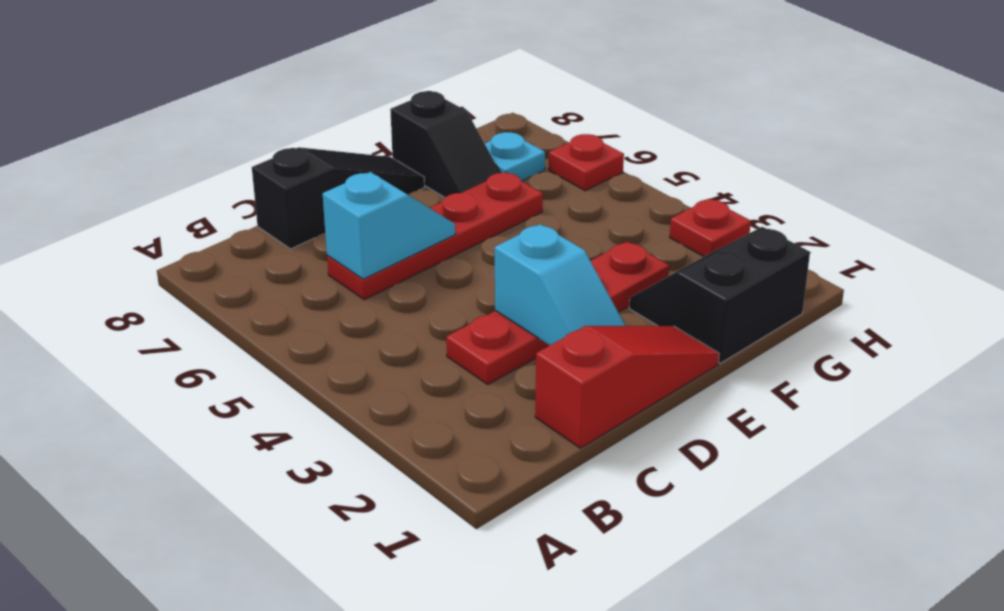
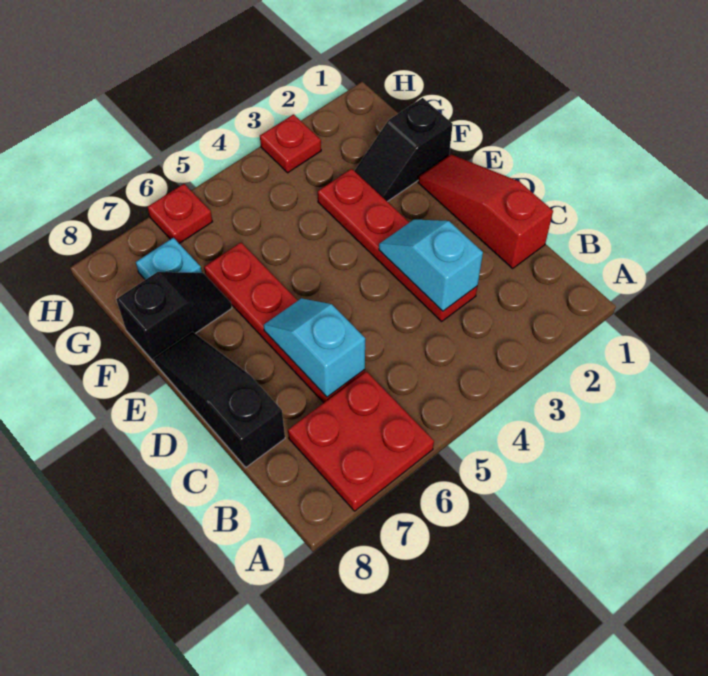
none -> red 2x2 plate [288,371,434,511]
cyan 1x2 slope [495,224,625,345] -> cyan 1x2 slope turned to [379,220,483,311]
black 2x2 slope [629,227,810,363] -> black 1x2 slope [355,98,453,202]

